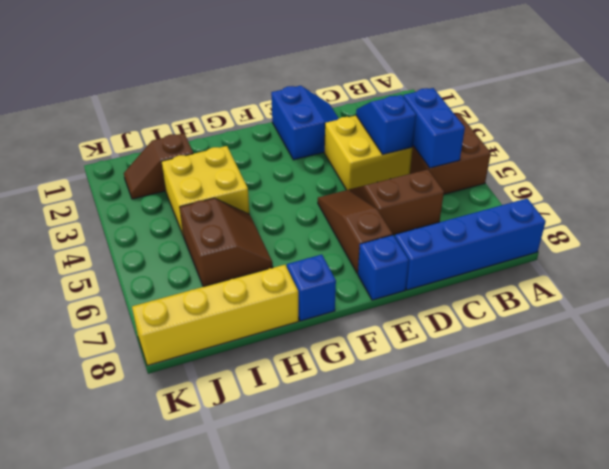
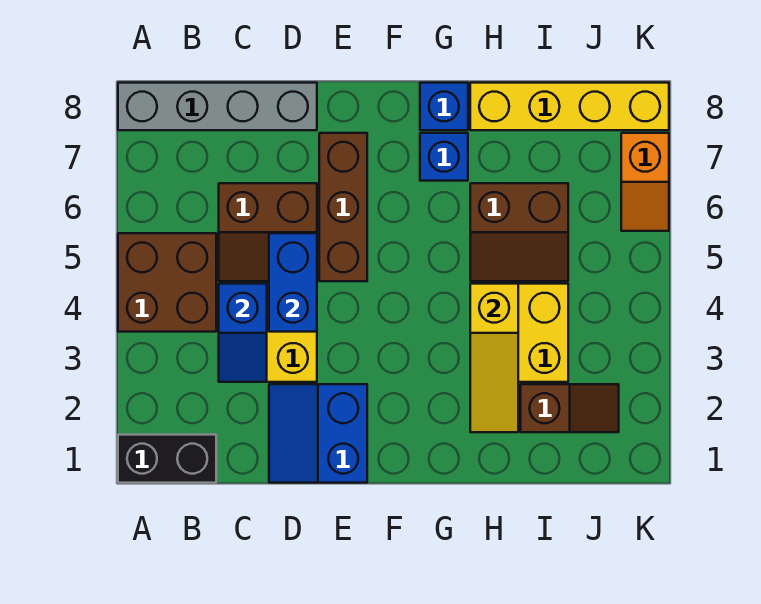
none -> black 1x2 brick [118,435,216,483]
blue 1x4 brick [395,199,546,290] -> grey 1x4 brick [118,83,317,130]
blue 1x2 brick [403,88,465,168] -> blue 1x2 brick moved to [269,233,317,332]
brown 1x3 slope [318,190,393,274] -> brown 1x3 brick [319,133,367,281]
blue 1x1 brick [358,235,409,300] -> blue 1x1 brick moved to [420,133,468,181]
none -> yellow 1x3 slope [470,284,518,432]
brown 2x2 slope [180,198,273,287] -> brown 2x2 slope turned to [470,183,568,281]
none -> orange 1x2 slope [621,133,669,231]

